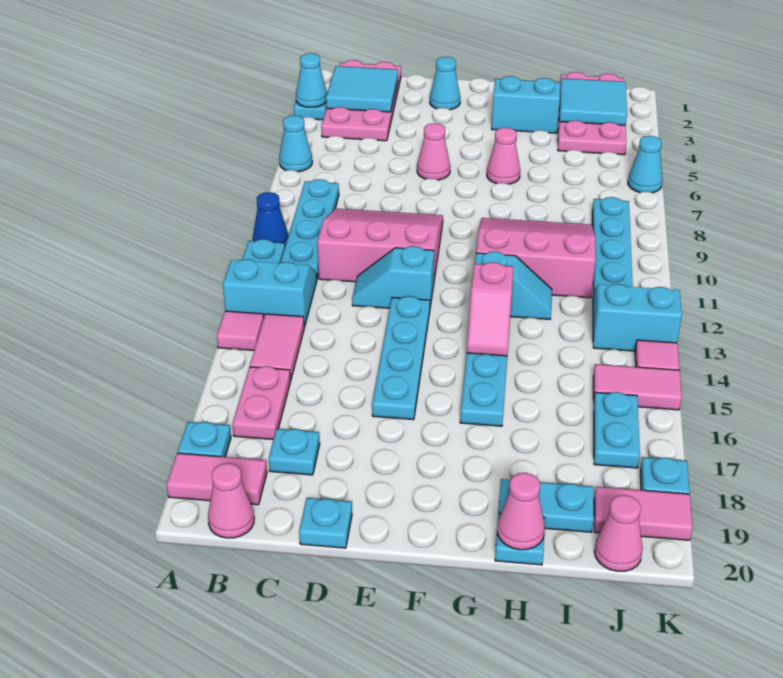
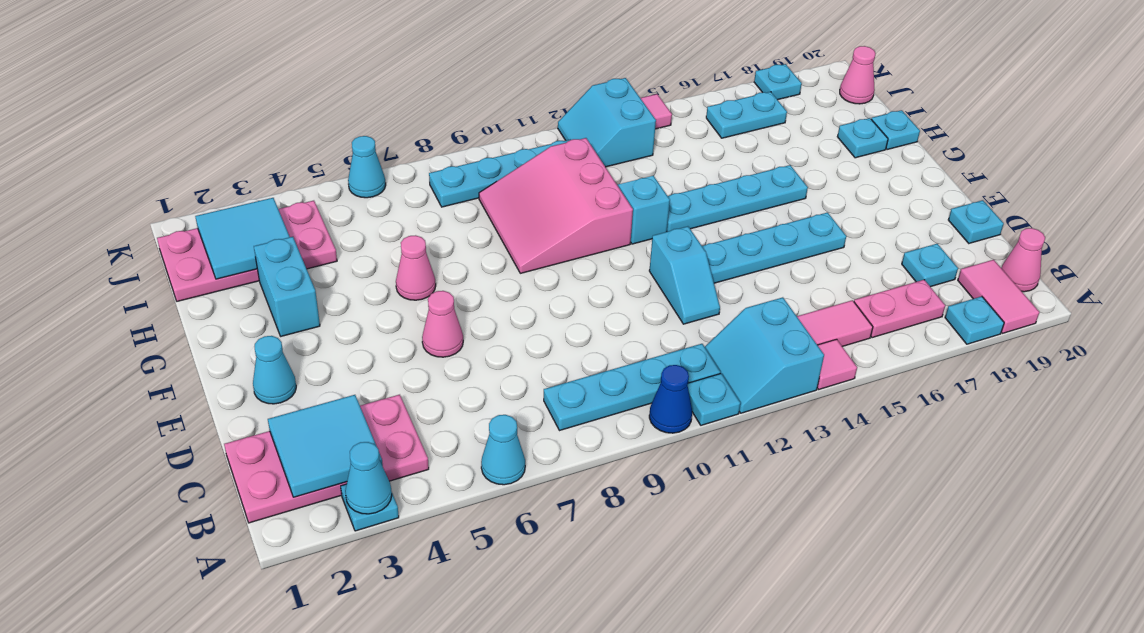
pink 3x3 slope [317,208,443,286] -> none
pink 1x2 slope [467,262,514,356] -> none
cyan 1x2 plate [498,479,594,532] -> cyan 1x1 plate [837,118,888,158]
pink 1x1 cone [497,473,545,550] -> none
pink 1x2 tile [593,364,682,410] -> none
pink 1x2 tile [594,487,692,540] -> none

